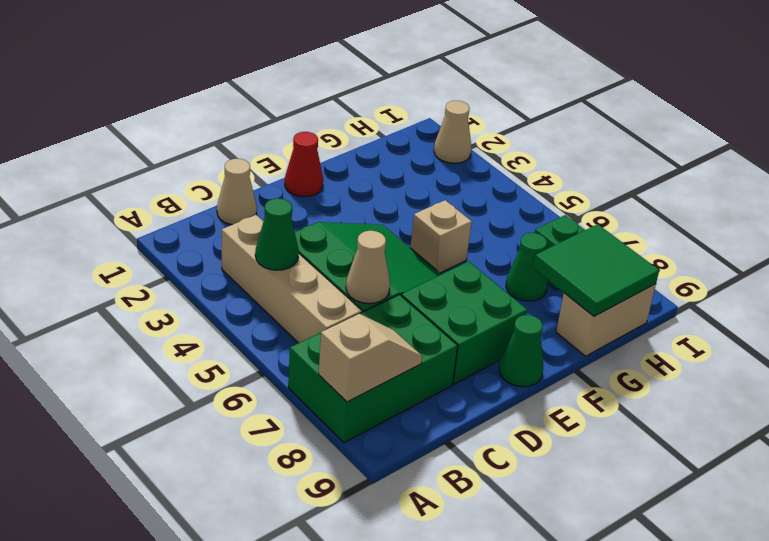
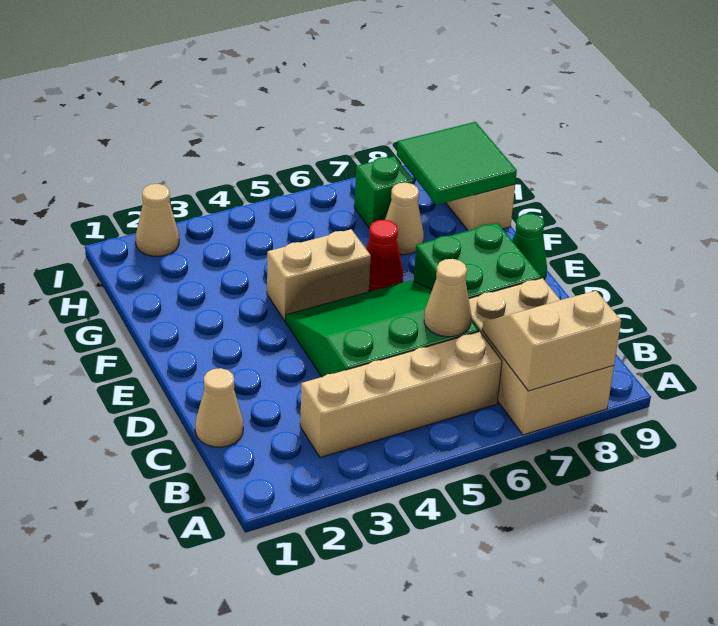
green 2x3 brick [288,295,458,443] -> tan 2x3 brick [469,278,614,435]
tan 1x2 slope [319,314,422,402] -> tan 2x2 slope [482,291,621,391]
green 1x1 cone [255,198,299,270] -> none
red 1x1 cone [285,132,323,197] -> red 1x1 cone moved to [366,220,403,291]
tan 1x1 brick [411,200,472,273] -> tan 1x2 brick [267,229,371,321]
green 1x1 cone [506,233,548,301] -> tan 1x1 cone [385,183,424,255]

